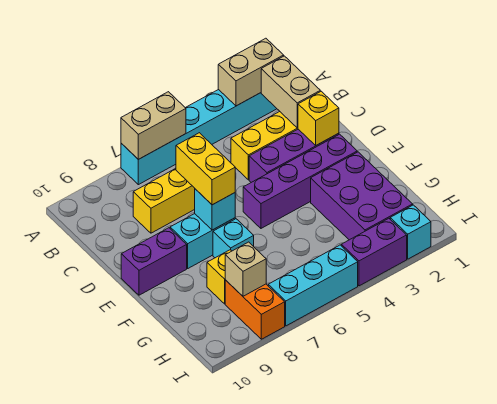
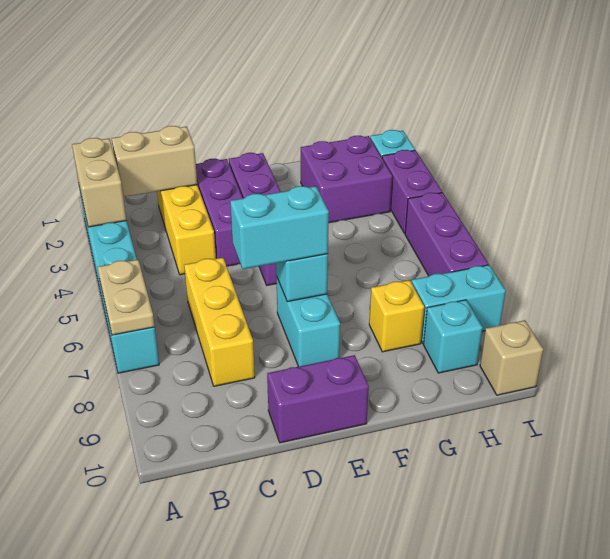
tan 1x2 brick [121,92,186,159] -> tan 1x2 plate [98,260,155,335]
yellow 1x1 brick [298,91,339,145] -> none
yellow 1x2 brick [176,133,235,205] -> cyan 1x2 brick [230,186,329,269]
purple 1x2 brick [121,228,187,295] -> purple 1x2 brick turned to [267,355,369,443]
purple 2x3 brick [311,152,413,240] -> purple 2x2 brick [301,136,392,223]
cyan 1x1 brick [213,219,254,258] -> cyan 1x1 brick moved to [423,300,483,373]
orange 1x2 brick [225,280,285,339] -> cyan 1x2 brick [412,265,506,343]
tan 1x1 brick [225,242,266,296] -> tan 1x1 brick moved to [480,320,543,395]
cyan 1x3 brick [268,245,358,326] -> purple 1x3 brick [405,192,488,276]

